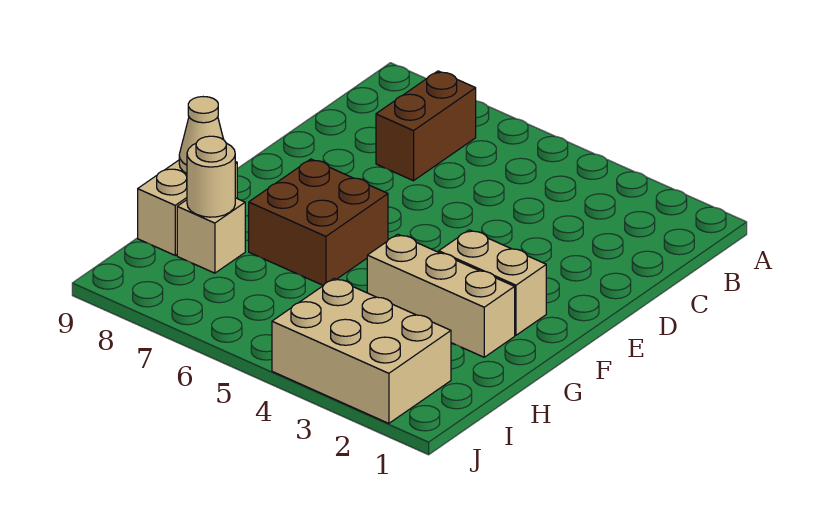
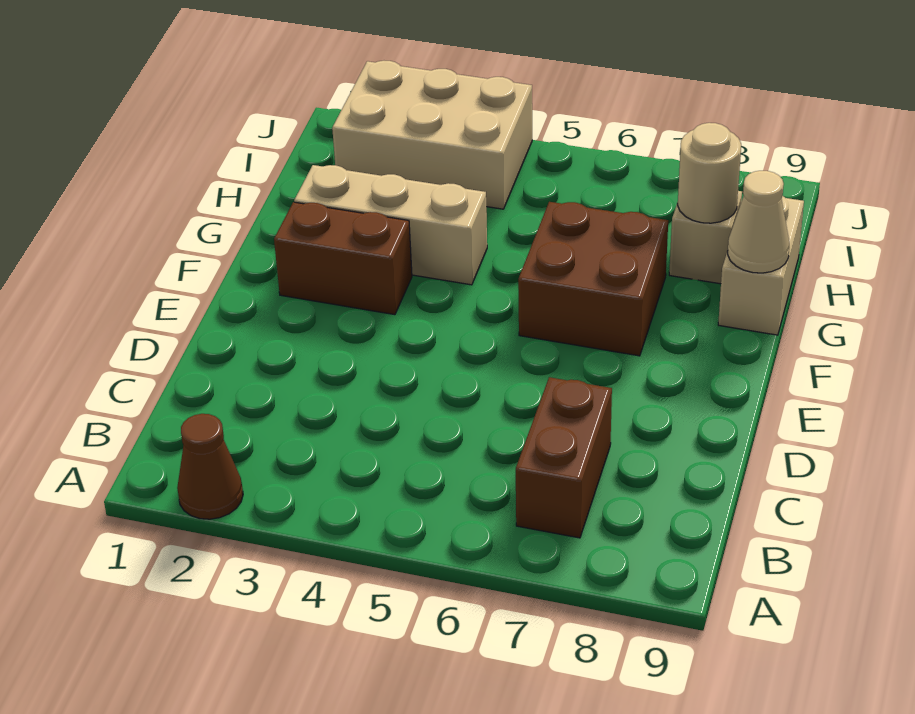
none -> brown 1x1 cone [177,414,243,519]
tan 1x2 brick [439,230,546,335] -> brown 1x2 brick [274,202,412,315]

